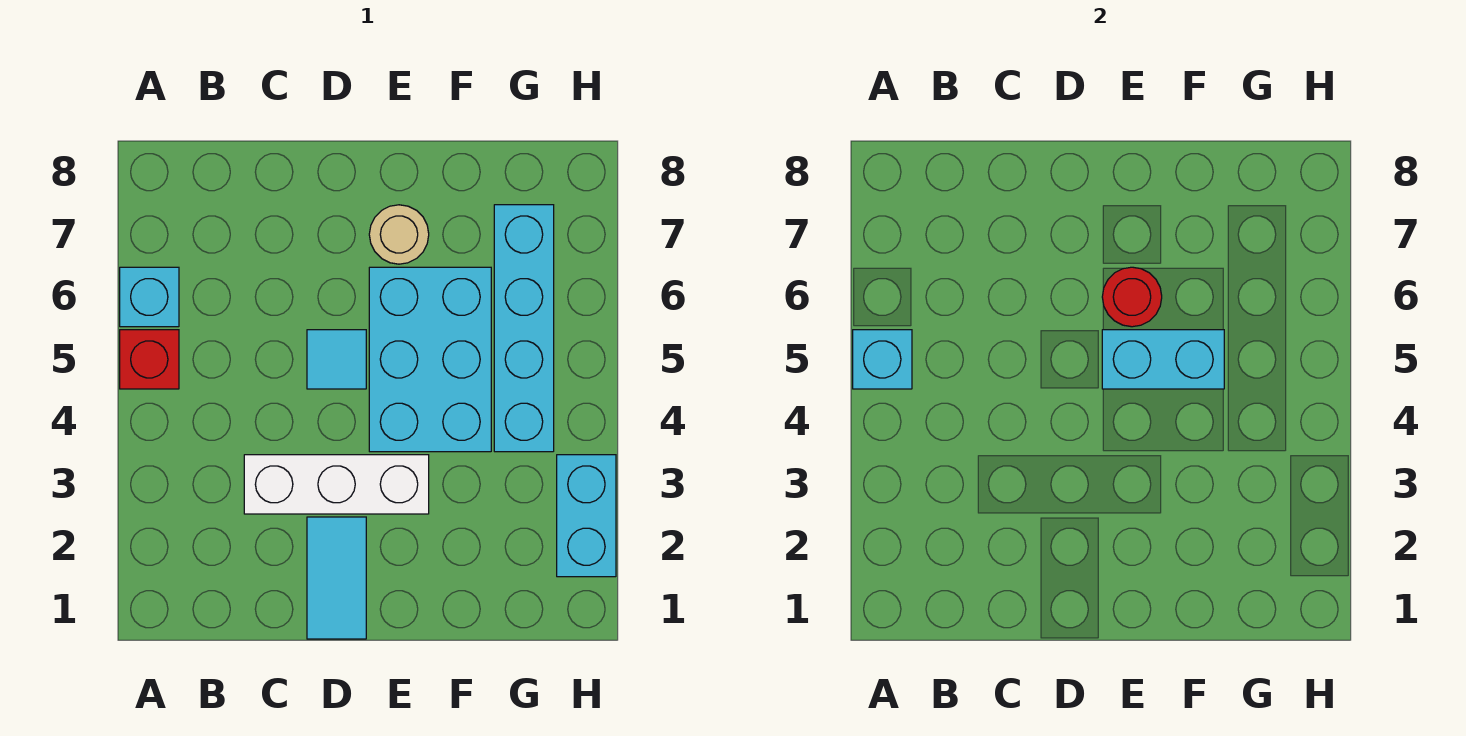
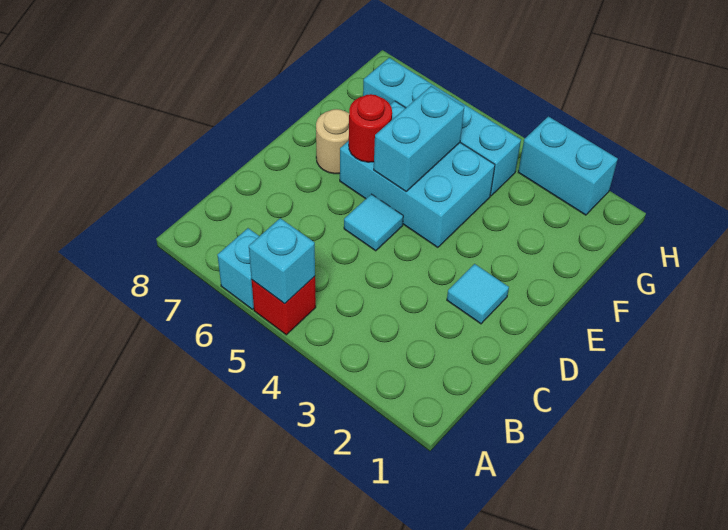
white 1x3 brick [244,455,429,514] -> none
cyan 1x2 tile [307,517,366,639] -> cyan 1x1 tile [447,264,509,324]

